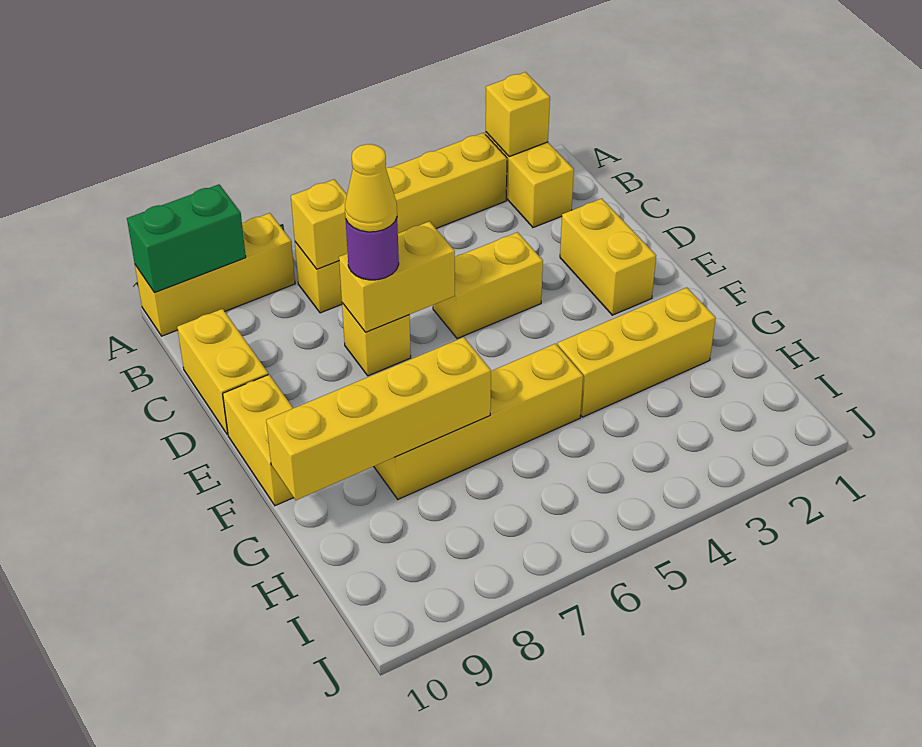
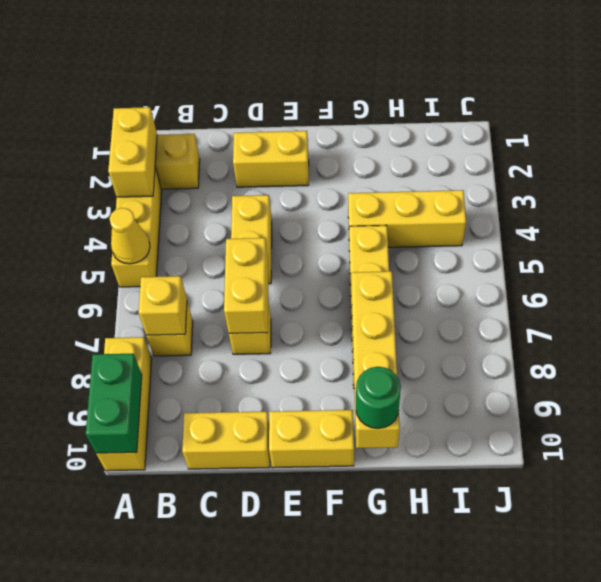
yellow 1x1 brick [486,72,550,157] -> yellow 1x2 brick [108,107,157,197]
purple 1x1 round brick [346,218,399,280] -> none
yellow 1x1 cone [345,144,397,232] -> yellow 1x1 cone moved to [109,208,150,264]
yellow 1x3 brick [558,288,716,417] -> yellow 1x3 brick turned to [348,190,466,247]
none -> green 1x1 round brick [356,367,401,429]

